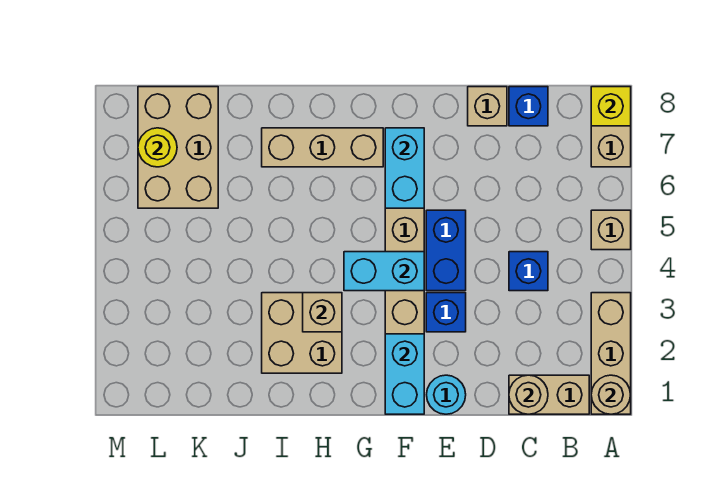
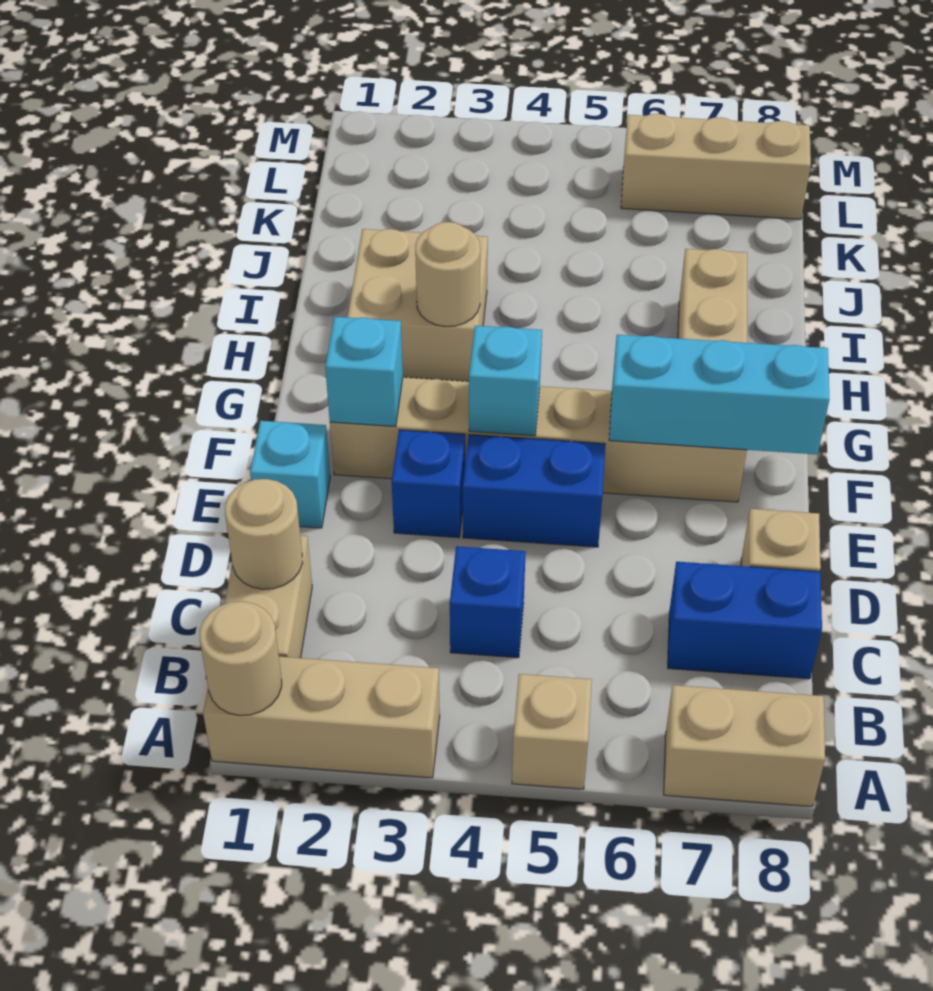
yellow 1x1 brick [591,87,631,126] -> none
blue 1x1 brick [509,87,548,126] -> blue 1x2 brick [668,562,822,679]
cyan 1x1 round brick [427,375,466,414] -> cyan 1x1 brick [250,421,330,528]
cyan 1x2 brick [385,334,424,414] -> cyan 1x1 brick [325,317,403,426]
cyan 1x2 brick [344,252,424,291] -> cyan 1x1 brick [469,326,542,436]
cyan 1x2 brick [385,128,424,208] -> cyan 1x3 brick [609,335,829,454]
tan 1x1 brick [303,293,342,332] -> tan 1x1 round brick [415,222,480,327]
tan 2x3 brick [138,87,218,208] -> tan 1x3 brick [621,114,811,219]
yellow 1x1 round brick [138,128,177,167] -> none

